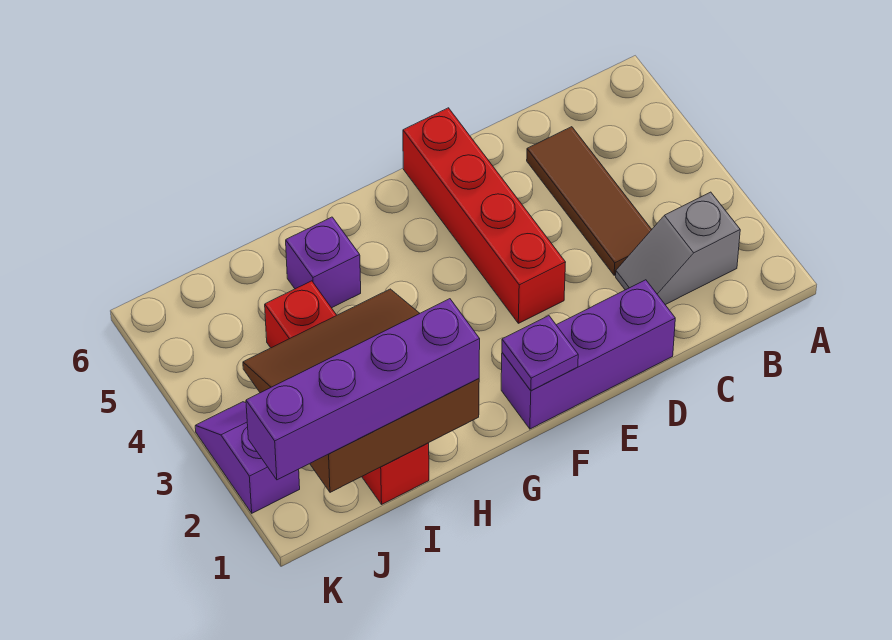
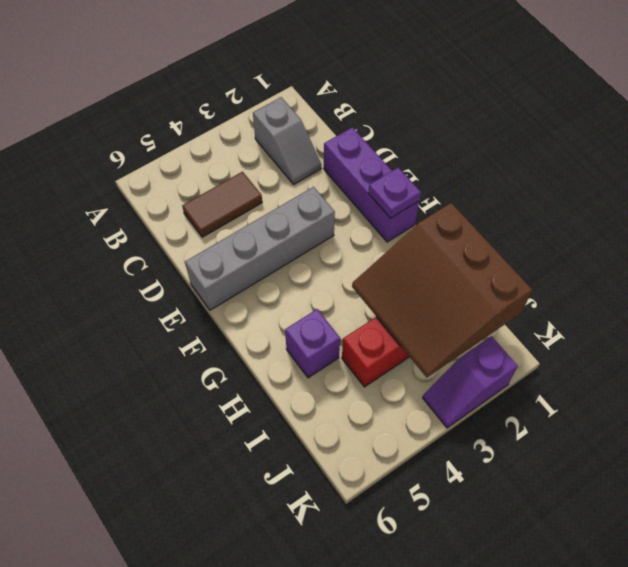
brown 1x3 tile [527,127,652,275] -> brown 1x2 tile [182,172,262,237]
red 1x4 brick [403,108,566,323] -> grey 1x4 brick [185,187,335,310]
purple 1x4 brick [246,299,480,480] -> none

